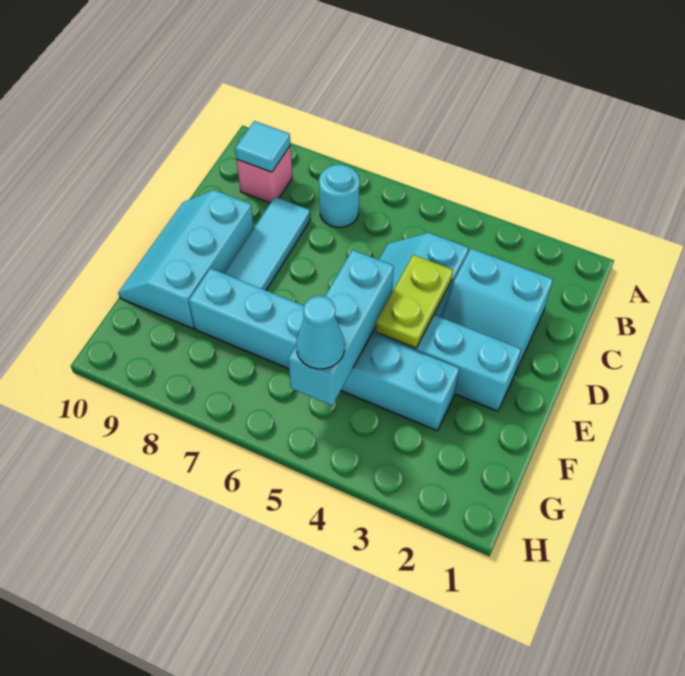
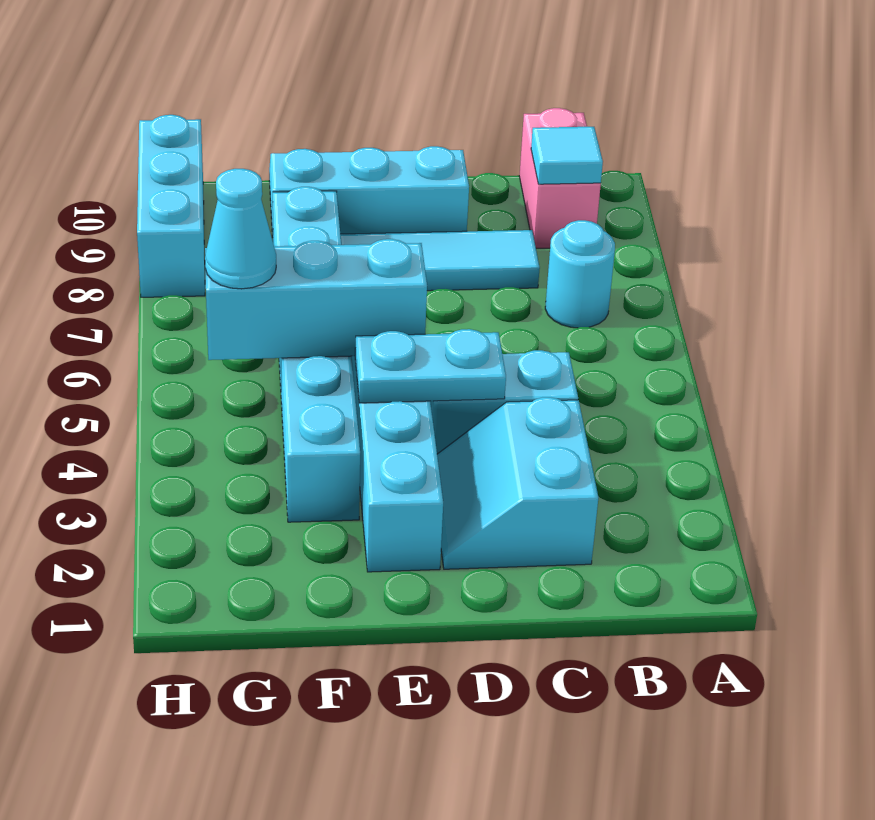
pink 1x1 brick [237,146,292,203] -> pink 1x2 brick [519,108,601,248]
lime 1x2 plate [375,255,453,348] -> cyan 1x2 plate [355,329,506,403]
none -> cyan 1x3 brick [137,115,205,297]

